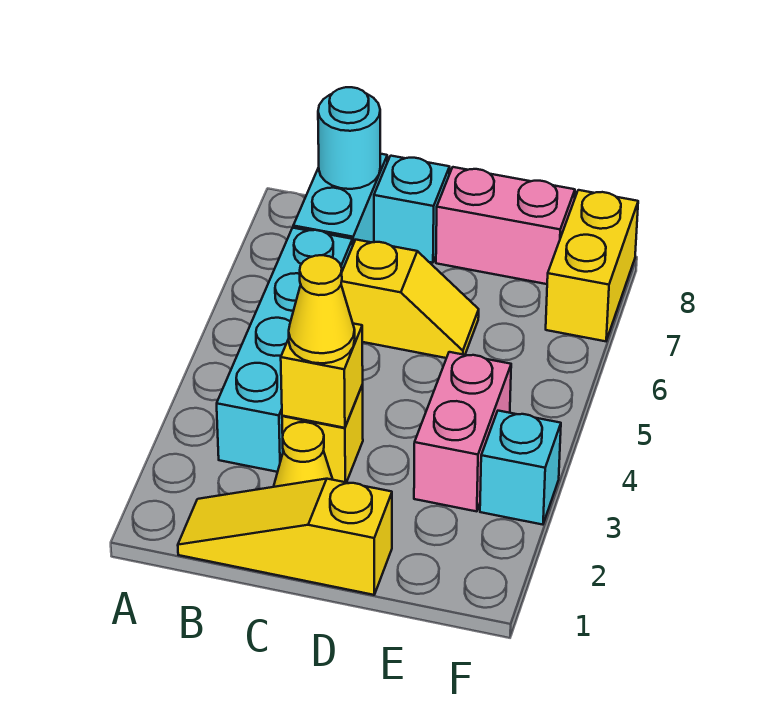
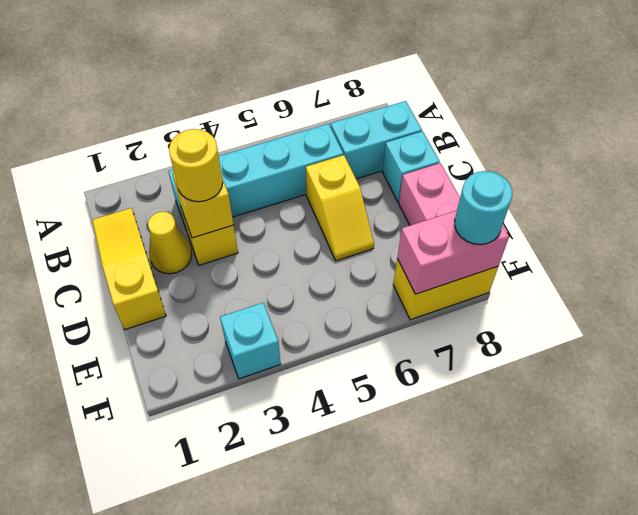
cyan 1x1 round brick [318,87,380,189] -> cyan 1x1 round brick moved to [455,171,512,245]
yellow 1x1 cone [289,255,355,363] -> yellow 1x1 round brick [169,129,223,202]
pink 1x2 brick [414,352,511,511] -> pink 1x2 brick moved to [397,210,509,294]

